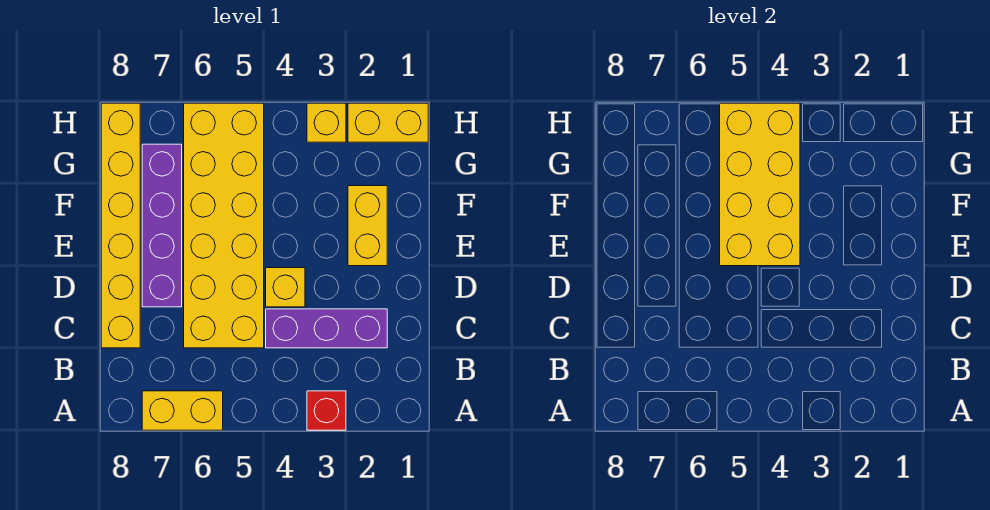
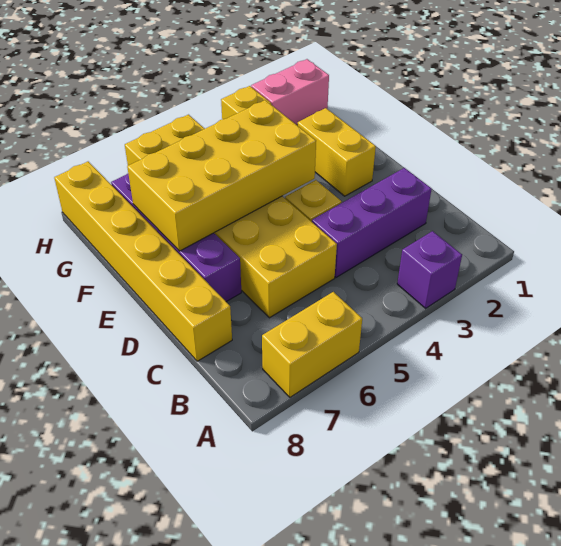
red 1x1 brick [307,391,346,430] -> purple 1x1 brick [397,231,462,308]
yellow 2x4 brick [720,103,800,266] -> yellow 2x4 brick turned to [127,100,316,251]
yellow 1x2 brick [348,103,428,142] -> pink 1x2 brick [251,59,329,125]

